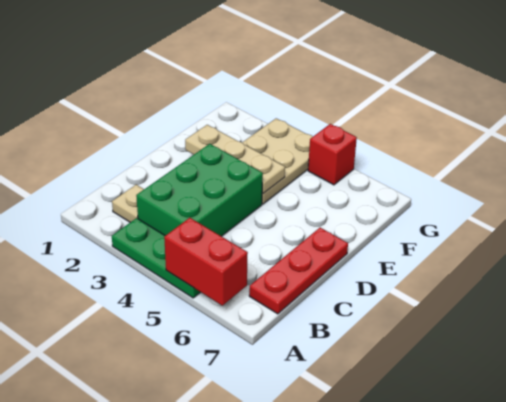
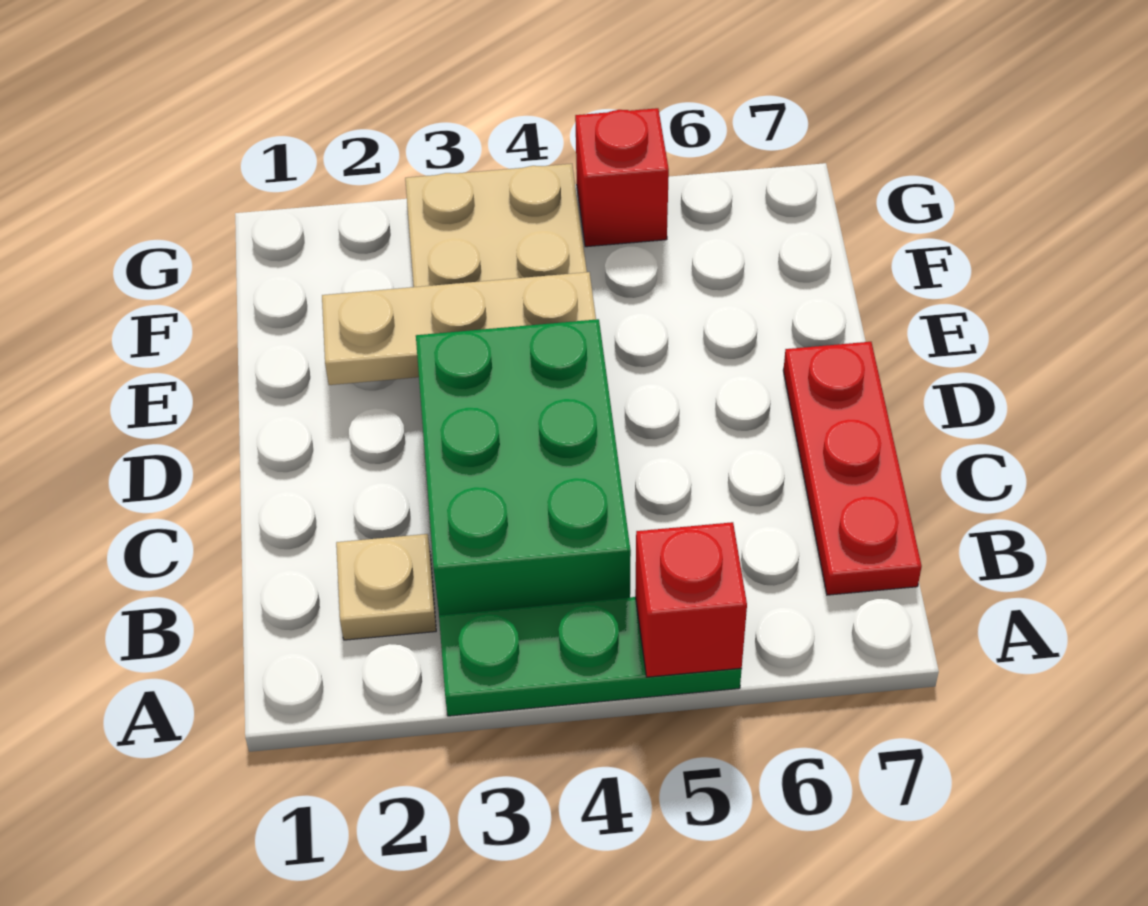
red 1x2 brick [164,218,248,306] -> red 1x1 brick [635,522,747,677]

